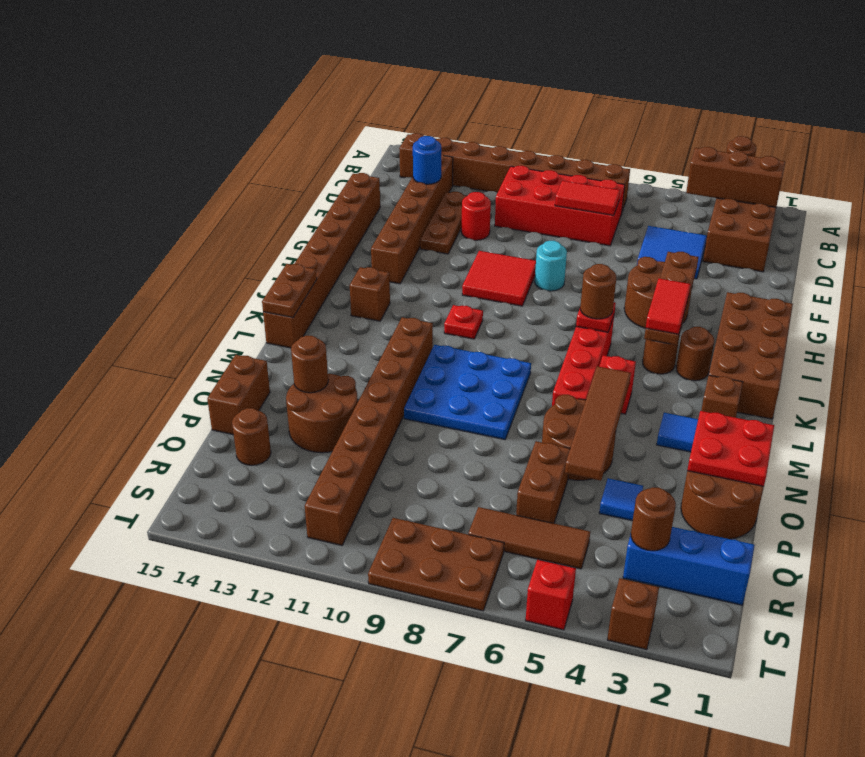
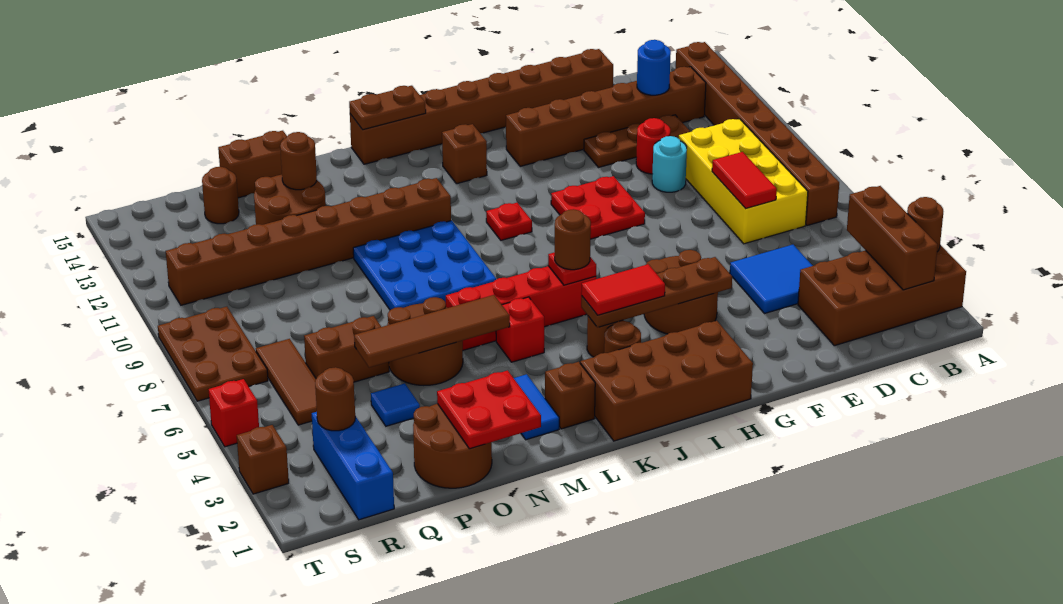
red 2x4 brick [495,166,625,246] -> yellow 2x4 brick [679,119,808,244]
cyan 1x1 round brick [535,241,567,291] -> cyan 1x1 round brick moved to [652,136,687,192]
red 2x2 tile [462,251,536,306] -> red 2x2 plate [551,176,645,239]

